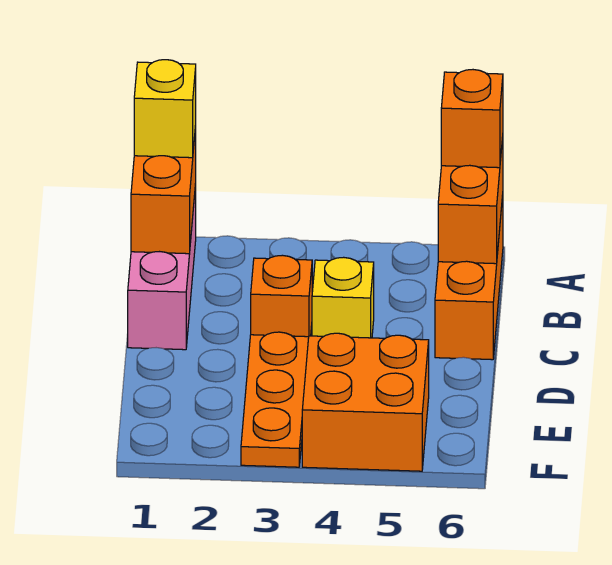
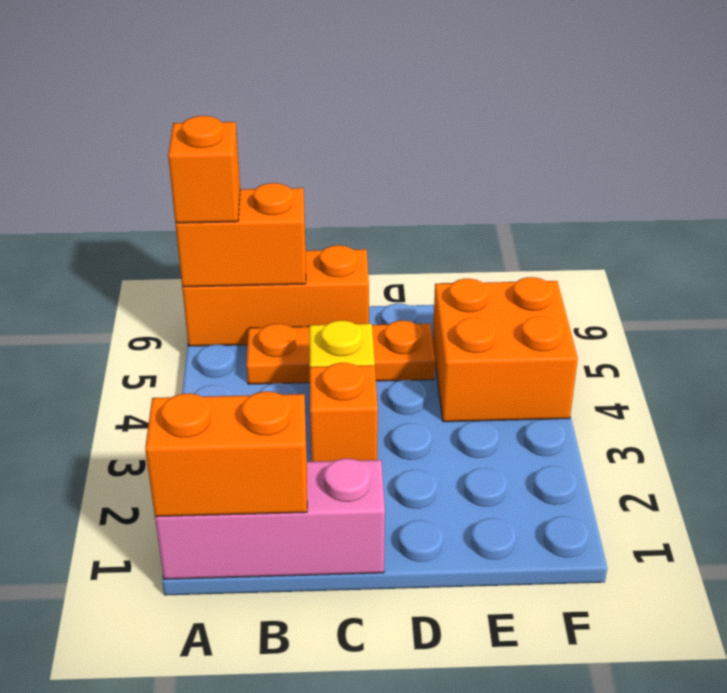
yellow 1x1 brick [134,60,196,158] -> none
orange 1x3 plate [241,332,309,467] -> orange 1x3 plate moved to [247,321,435,384]

